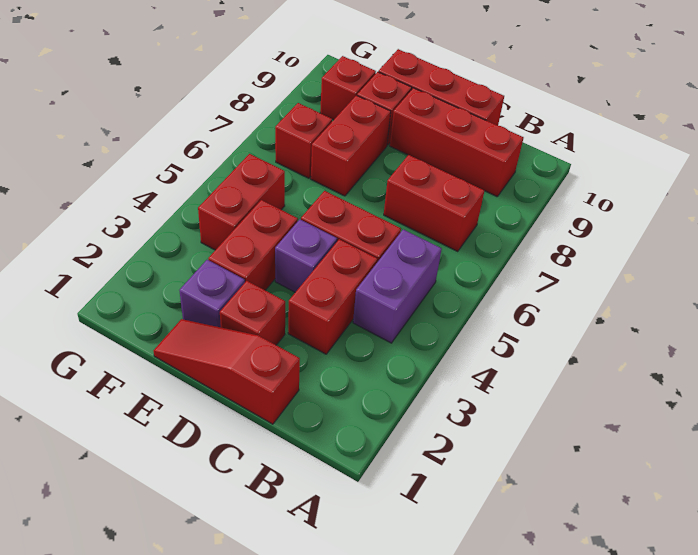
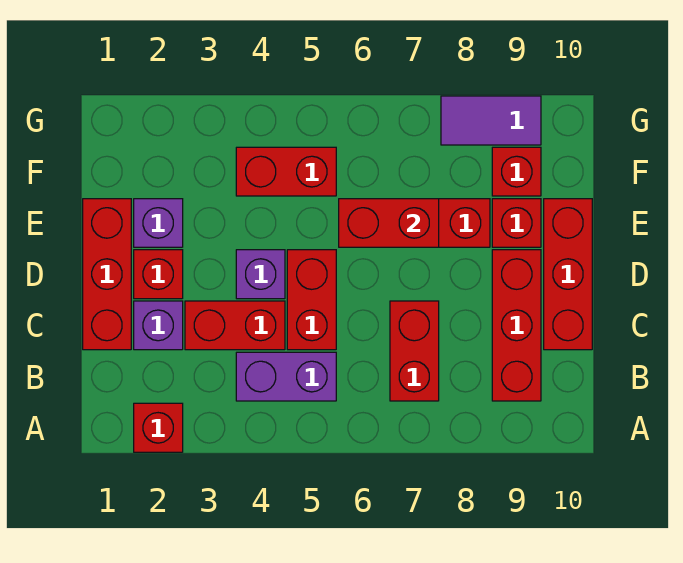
red 1x3 slope [154,319,300,424] -> red 1x3 brick [83,199,131,350]
none -> purple 1x1 brick [134,301,183,350]
red 1x2 brick [208,200,298,290] -> red 1x2 brick moved to [339,199,439,247]
red 1x1 brick [275,103,332,178] -> red 1x1 brick moved to [134,403,183,452]
none -> purple 1x2 tile [441,96,541,145]

